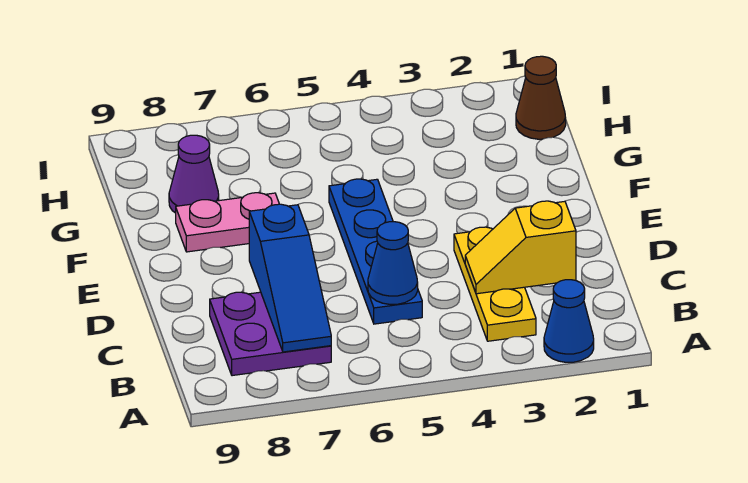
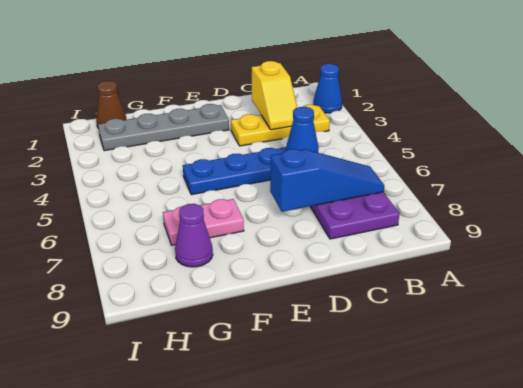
none -> grey 1x4 plate [98,104,229,151]
pink 1x2 plate [176,193,279,252] -> pink 1x2 plate turned to [163,199,244,245]

